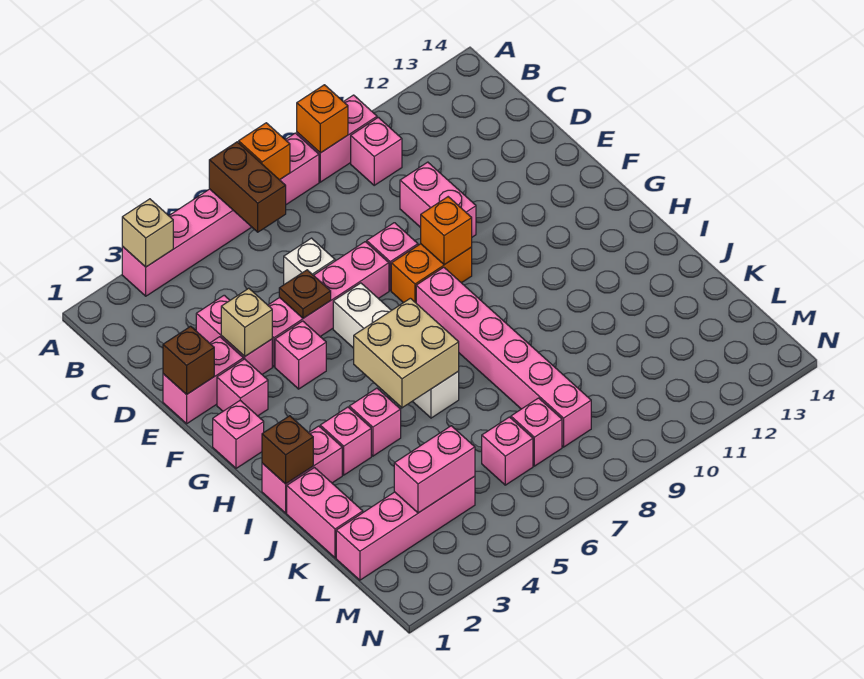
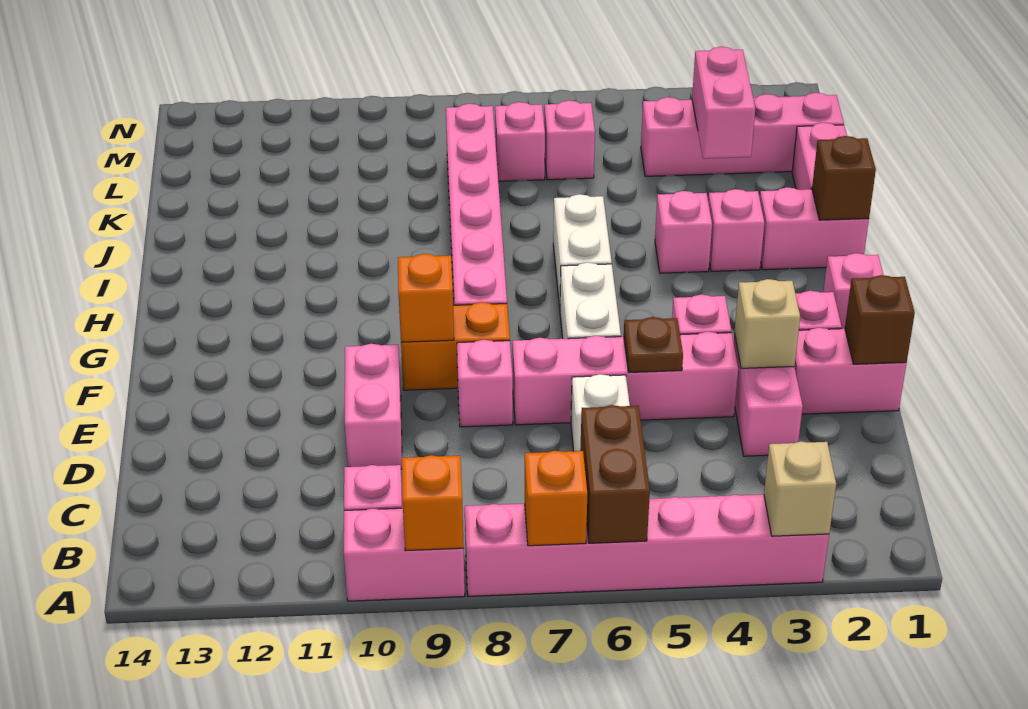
tan 2x2 brick [354,298,459,408] -> none
pink 1x2 brick [394,426,475,513] -> pink 1x2 brick turned to [692,47,755,159]

